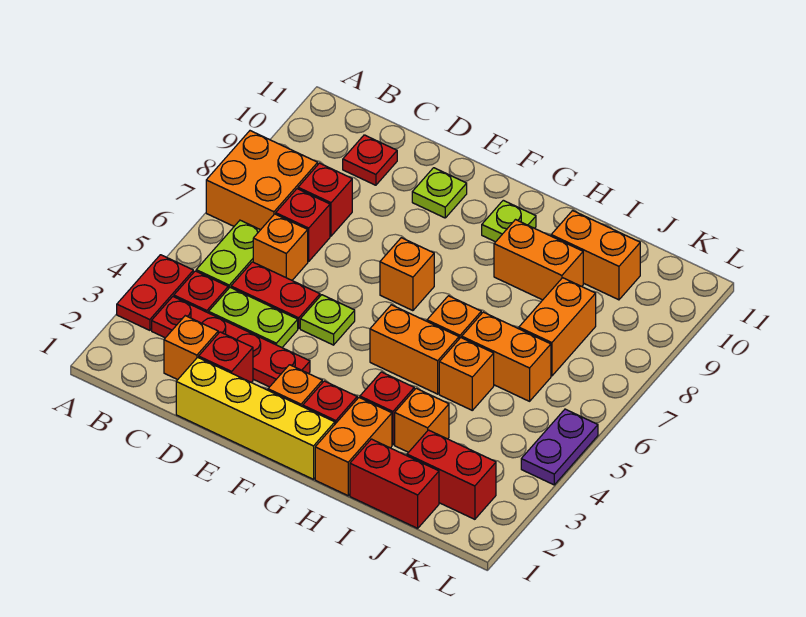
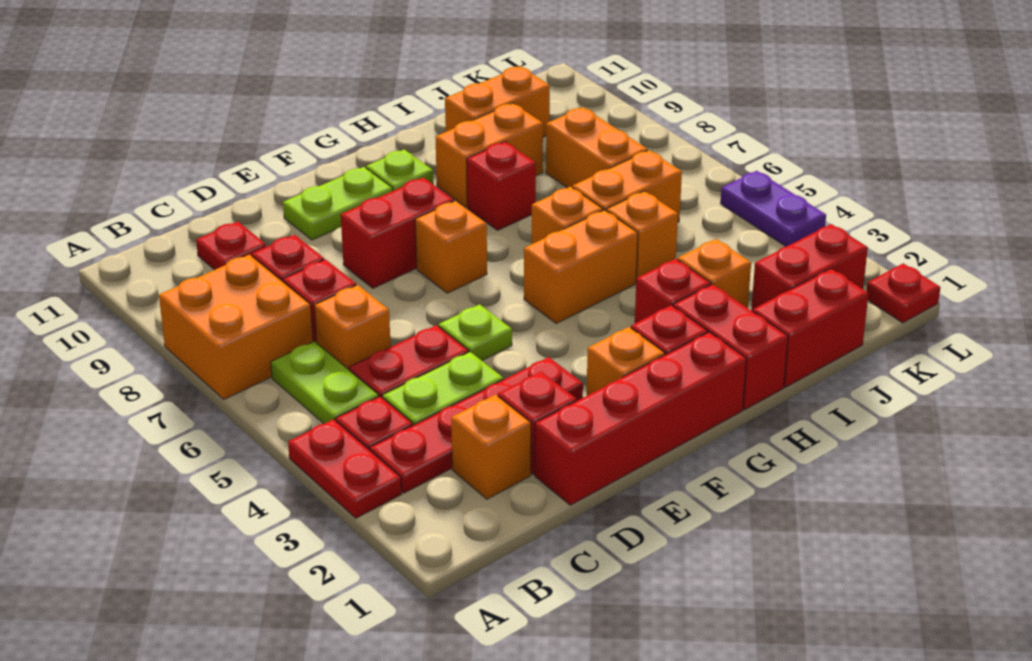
yellow 1x4 brick [176,357,335,479] -> red 1x4 brick [535,332,746,505]
none -> red 1x2 brick [341,178,454,288]
lime 1x1 plate [412,168,467,218] -> lime 1x2 plate [283,167,393,240]
orange 1x2 brick [315,398,392,496] -> red 1x2 brick [673,284,788,410]
none -> red 1x1 brick [467,142,536,230]
none -> red 1x1 plate [867,263,940,323]

